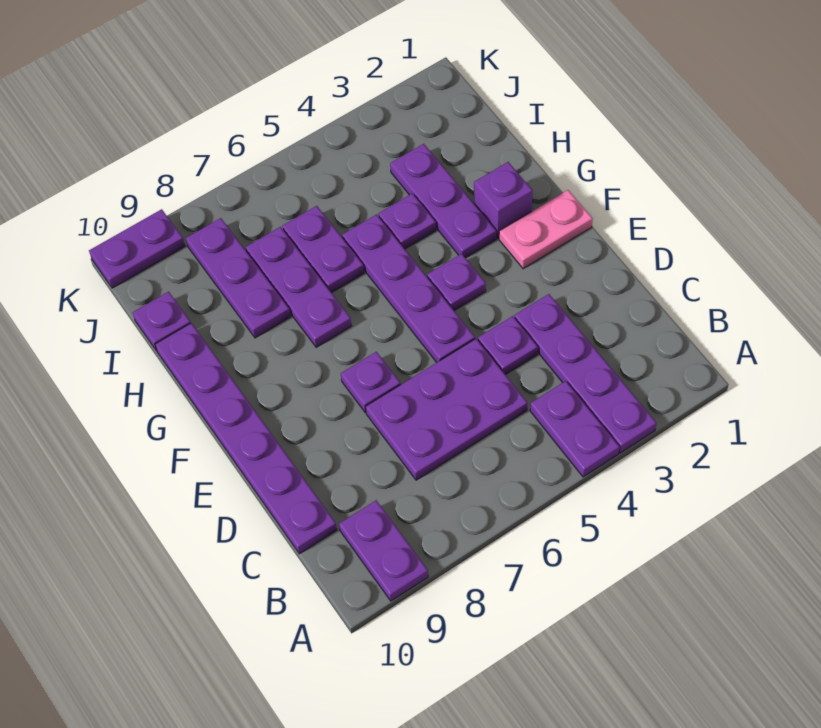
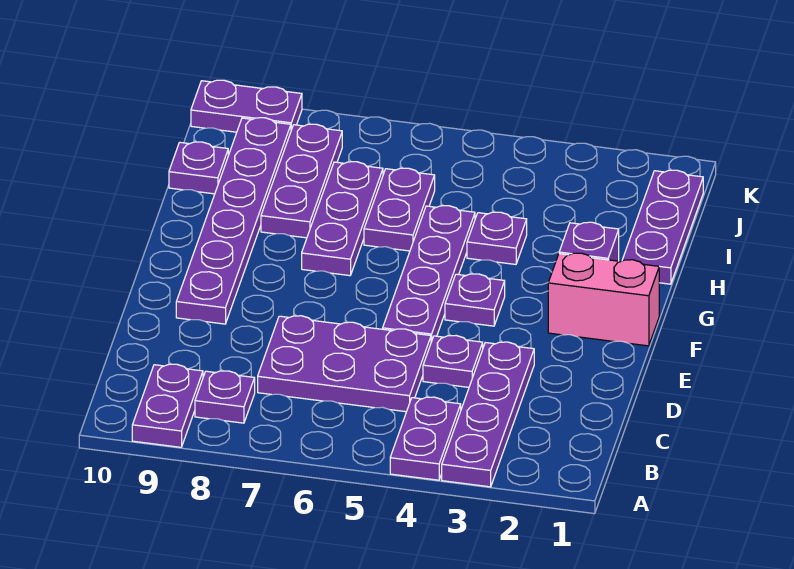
purple 1x6 plate [155,323,337,554] -> purple 1x6 plate moved to [176,118,291,324]
purple 1x1 plate [341,352,401,413] -> purple 1x1 plate moved to [195,371,255,423]
pink 1x2 plate [499,190,593,269] -> pink 1x2 brick [548,253,659,346]
purple 1x3 plate [390,144,496,258] -> purple 1x3 plate moved to [622,170,703,284]

